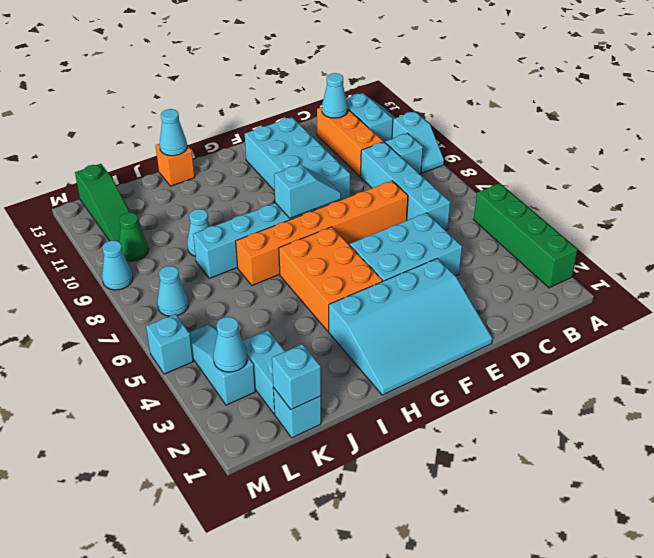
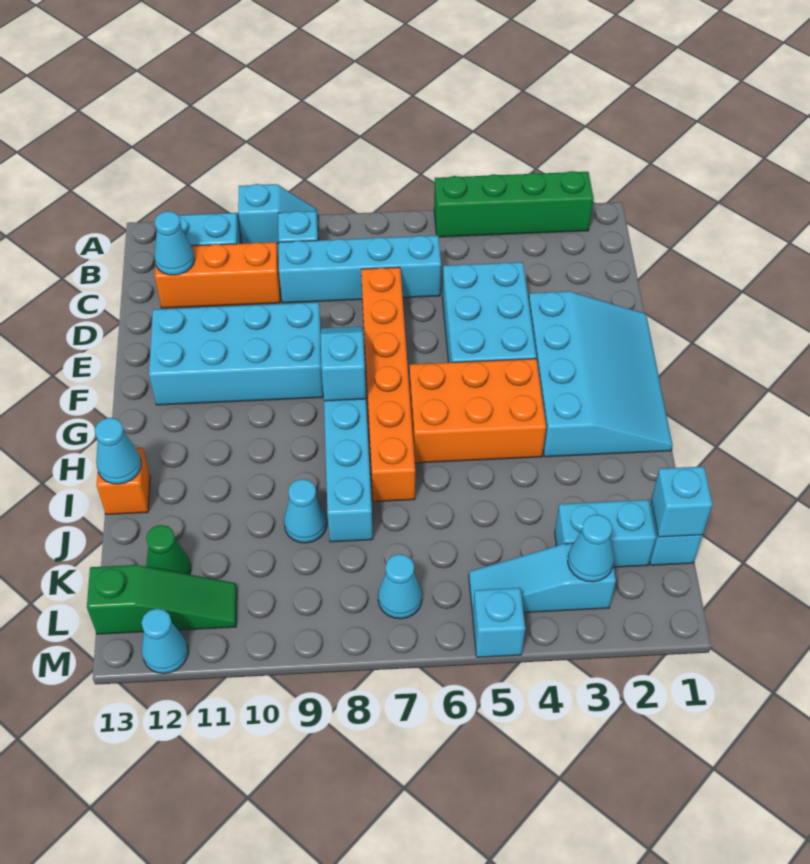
green 1x1 cone [119,213,148,261] -> green 1x1 cone moved to [146,525,191,575]
cyan 1x1 cone [102,240,133,290] -> cyan 1x1 cone moved to [141,609,188,674]

